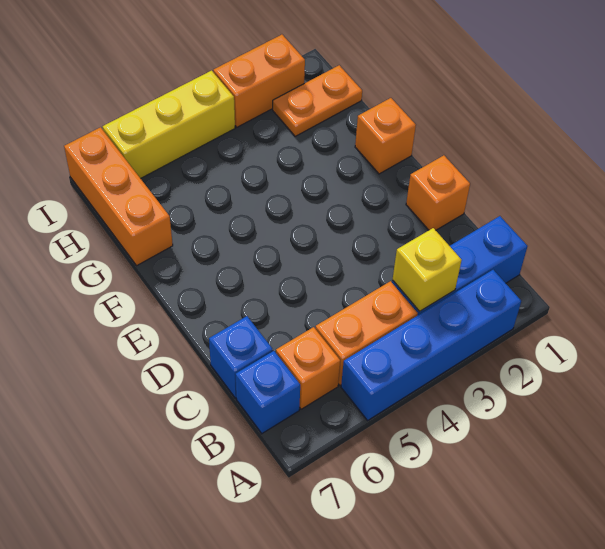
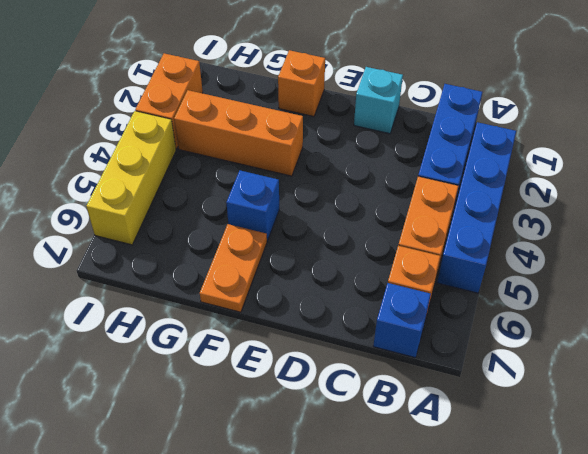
yellow 1x1 brick [393,228,462,311] -> none
blue 1x1 brick [209,316,273,398] -> blue 1x1 brick moved to [226,170,279,241]
orange 1x1 brick [406,155,470,230] -> cyan 1x1 brick [354,67,403,134]
orange 1x3 brick [64,127,173,265] -> orange 1x3 brick moved to [174,90,303,176]
orange 1x2 plate [273,65,362,136] -> orange 1x2 plate moved to [200,224,267,312]

